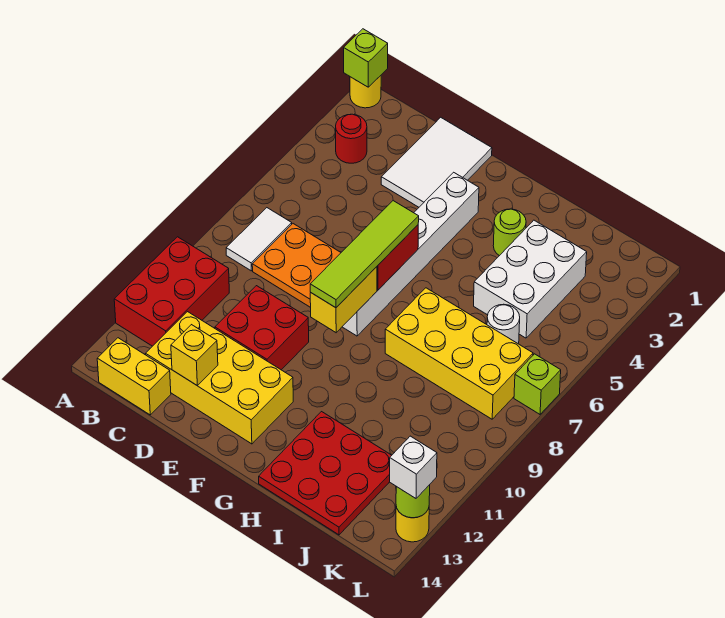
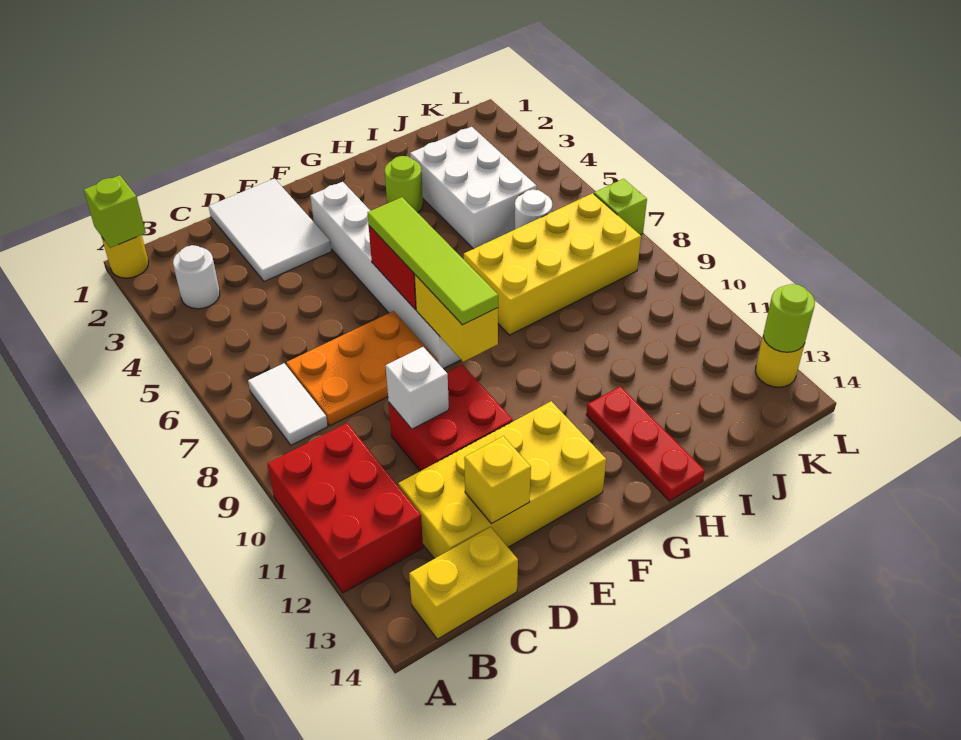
red 1x1 round brick [336,114,367,163] -> white 1x1 round brick [173,245,220,309]
red 3x3 plate [259,412,392,535] -> red 1x3 plate [586,386,705,501]
white 1x1 brick [390,436,437,498] -> white 1x1 brick moved to [386,347,449,429]

